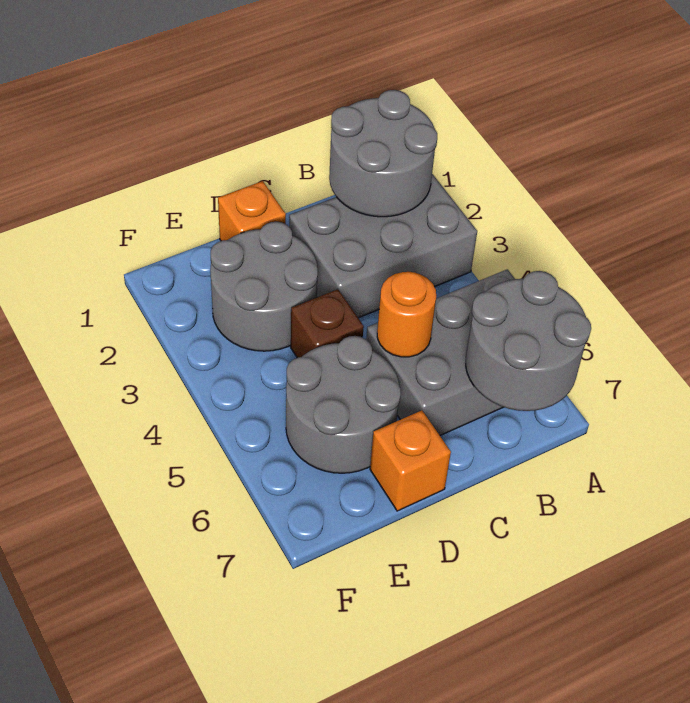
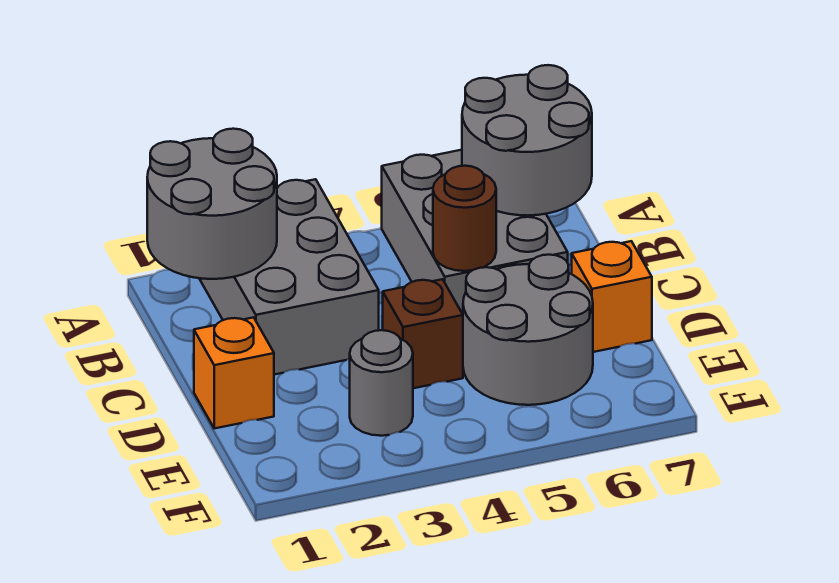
orange 1x1 round brick [377,272,436,357] -> brown 1x1 round brick [433,166,496,271]
grey 2x2 round brick [210,222,318,351] -> grey 1x1 round brick [350,330,413,436]

